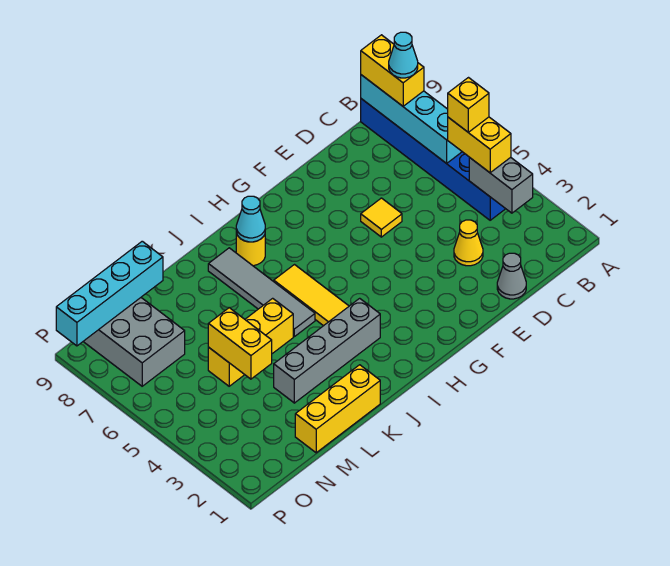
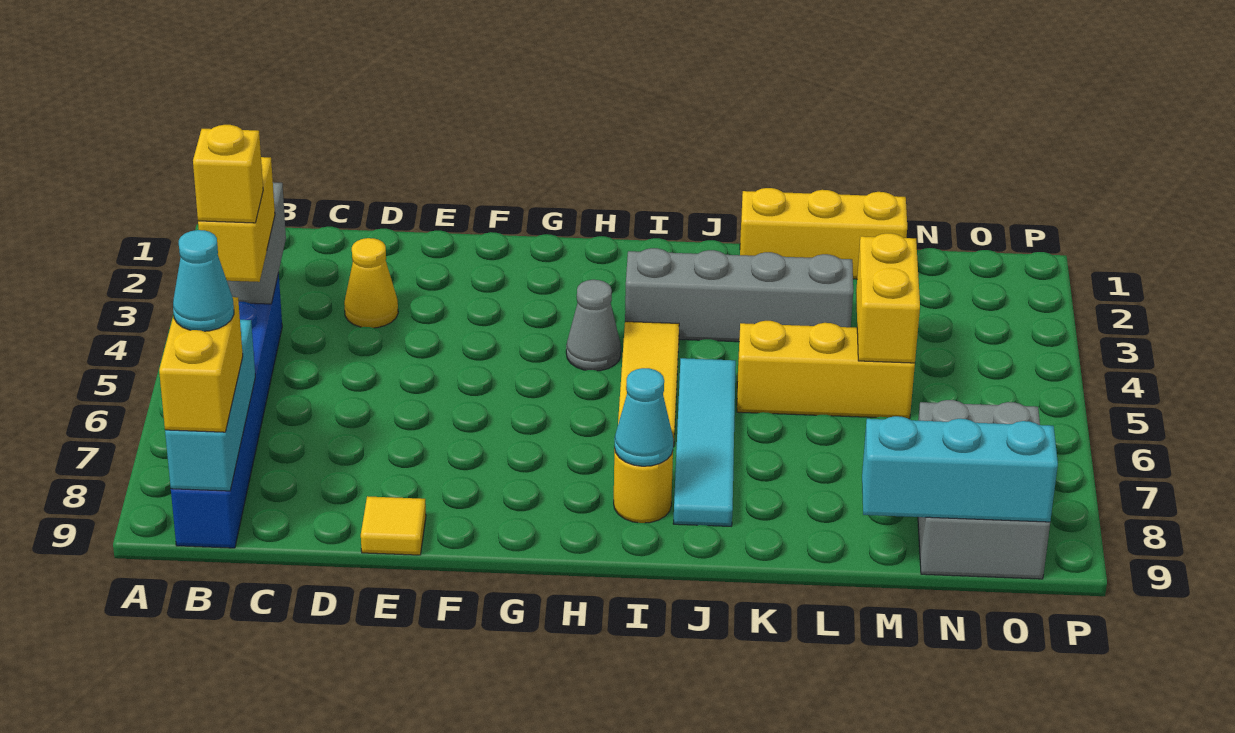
cyan 1x4 brick [361,75,462,163] -> cyan 1x3 brick [165,320,255,491]
grey 1x1 cone [497,253,526,299] -> grey 1x1 cone moved to [566,280,621,371]
yellow 1x1 tile [361,198,402,237] -> yellow 1x1 tile moved to [361,496,426,555]
grey 1x4 tile [208,248,315,337] -> cyan 1x4 tile [673,358,736,526]
cyan 1x4 brick [56,241,163,346] -> cyan 1x3 brick [862,416,1058,522]

